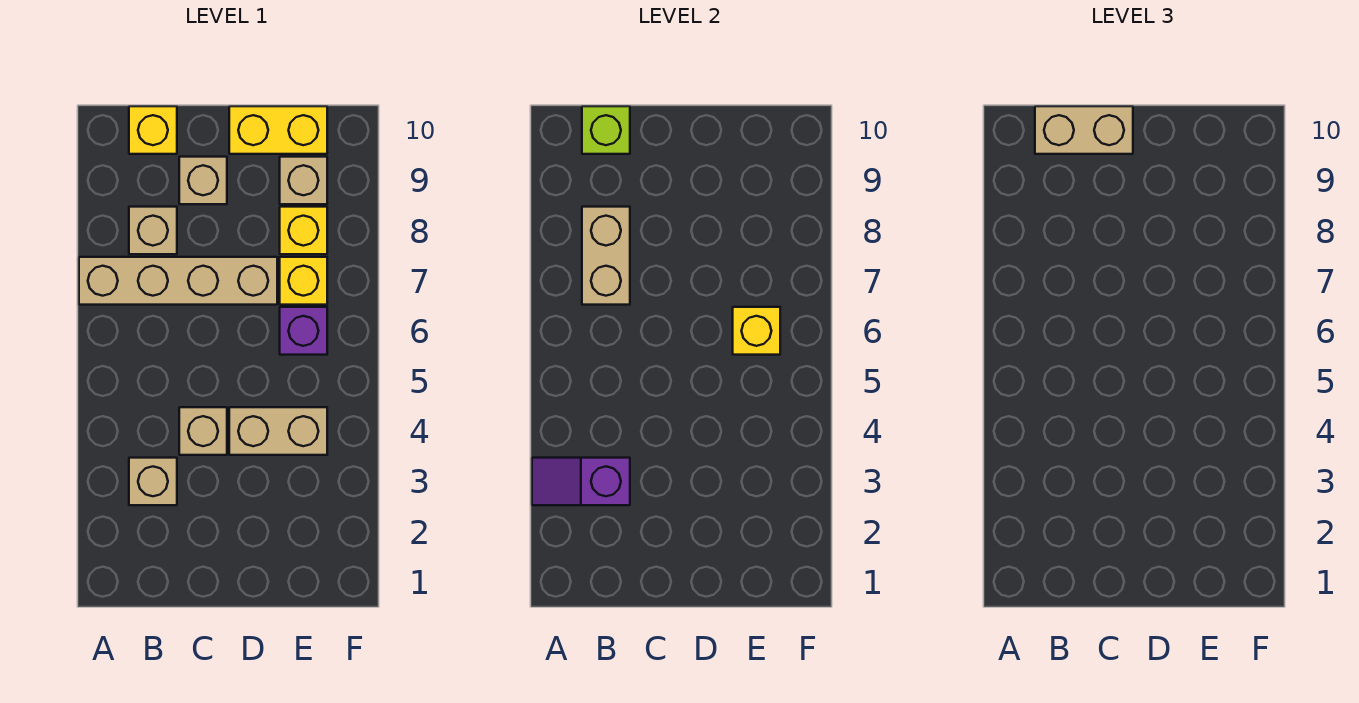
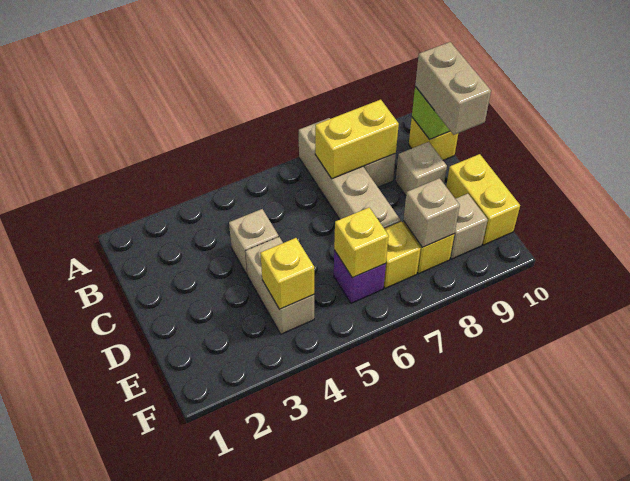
purple 1x2 slope [532,458,630,505] -> none
tan 1x1 brick [129,458,177,505] -> tan 1x1 brick moved to [403,178,460,247]
tan 1x2 brick [582,207,630,305] -> yellow 1x2 brick [315,100,399,179]
none -> yellow 1x1 brick [260,238,314,309]

